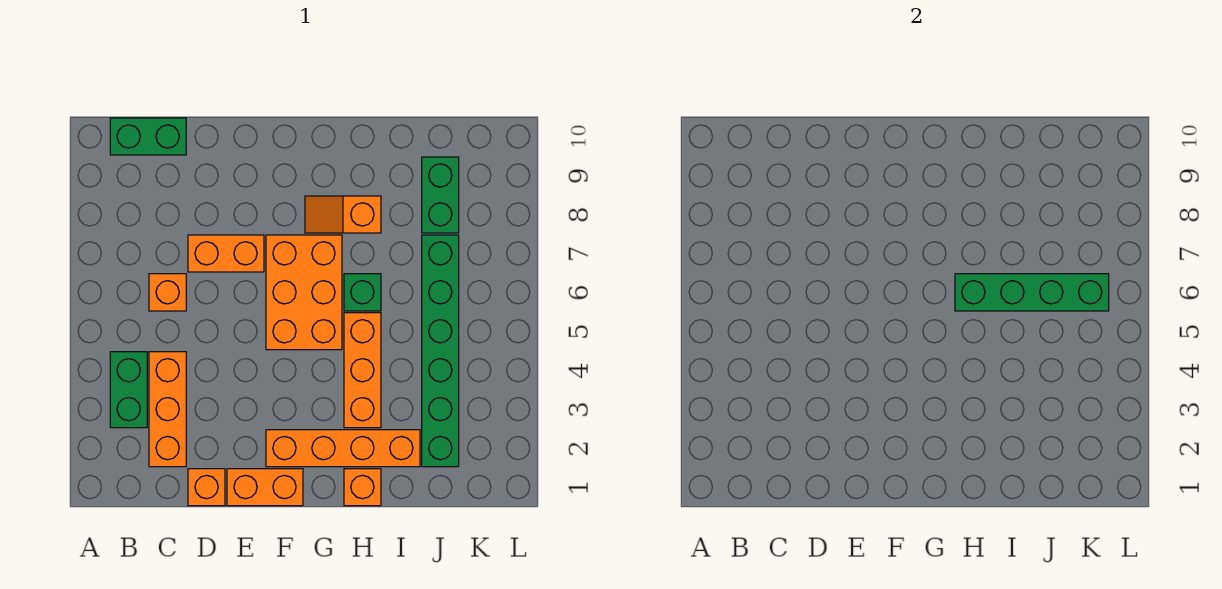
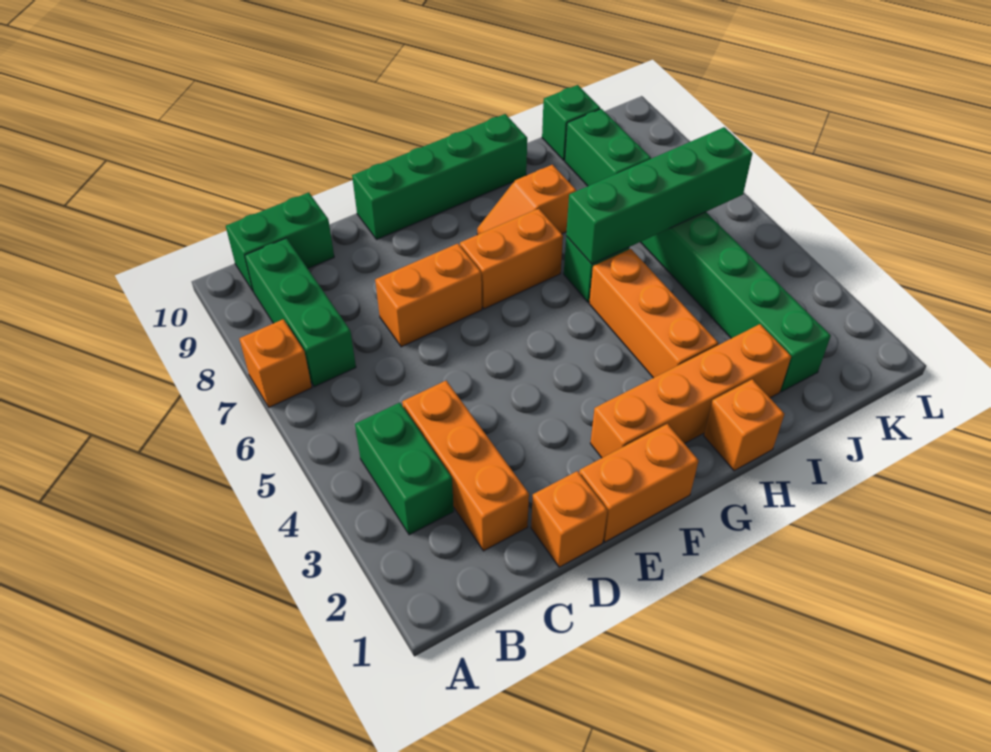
none -> green 1x3 brick [245,238,356,387]
orange 1x1 brick [149,274,186,311] -> orange 1x1 brick moved to [239,319,312,407]
none -> green 1x4 brick [352,114,527,239]
orange 2x3 brick [266,235,342,350] -> orange 1x2 brick [460,208,563,309]
none -> green 1x1 brick [542,85,600,160]

